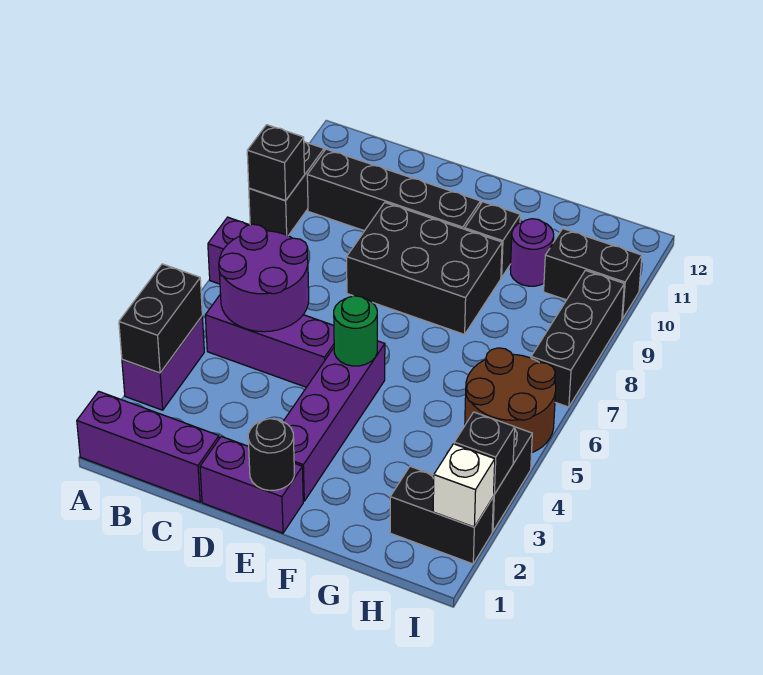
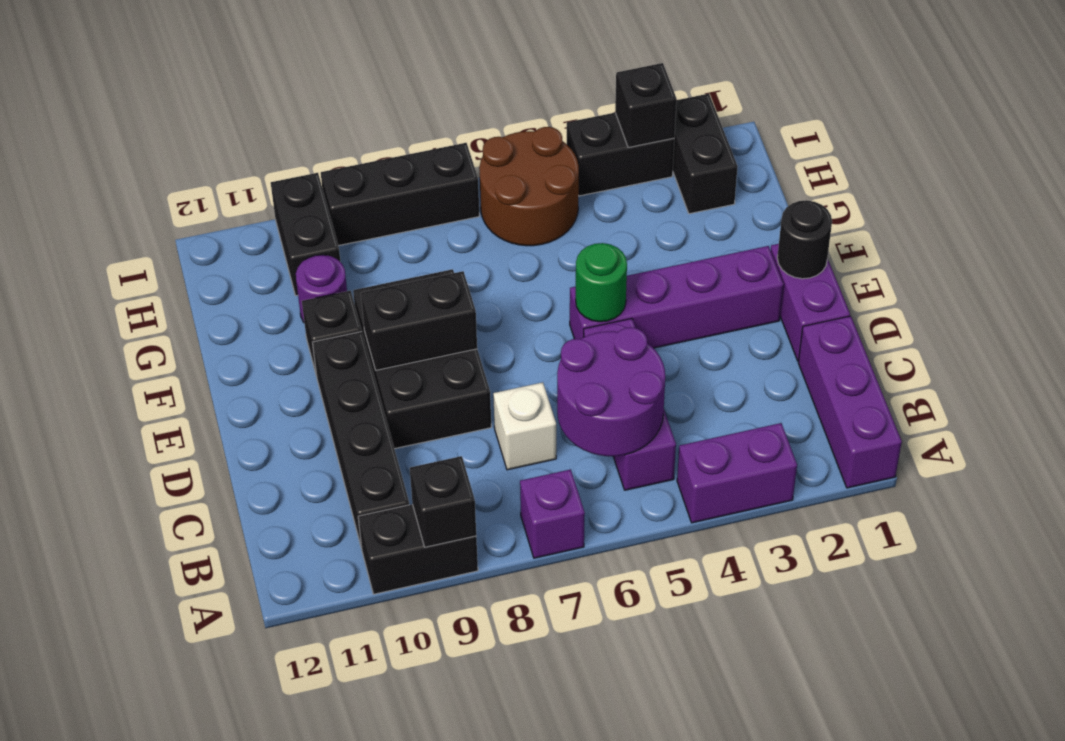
black 1x2 brick [119,264,202,373] -> black 1x2 brick moved to [361,271,477,370]
white 1x1 brick [433,444,495,527] -> white 1x1 brick moved to [493,382,556,470]

